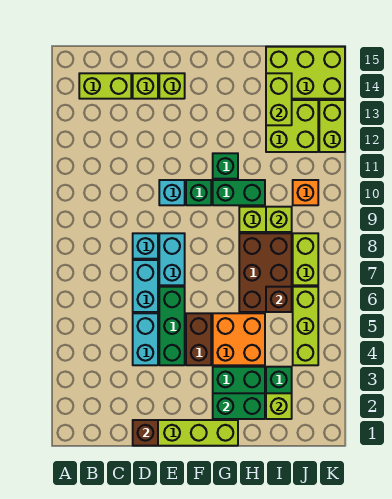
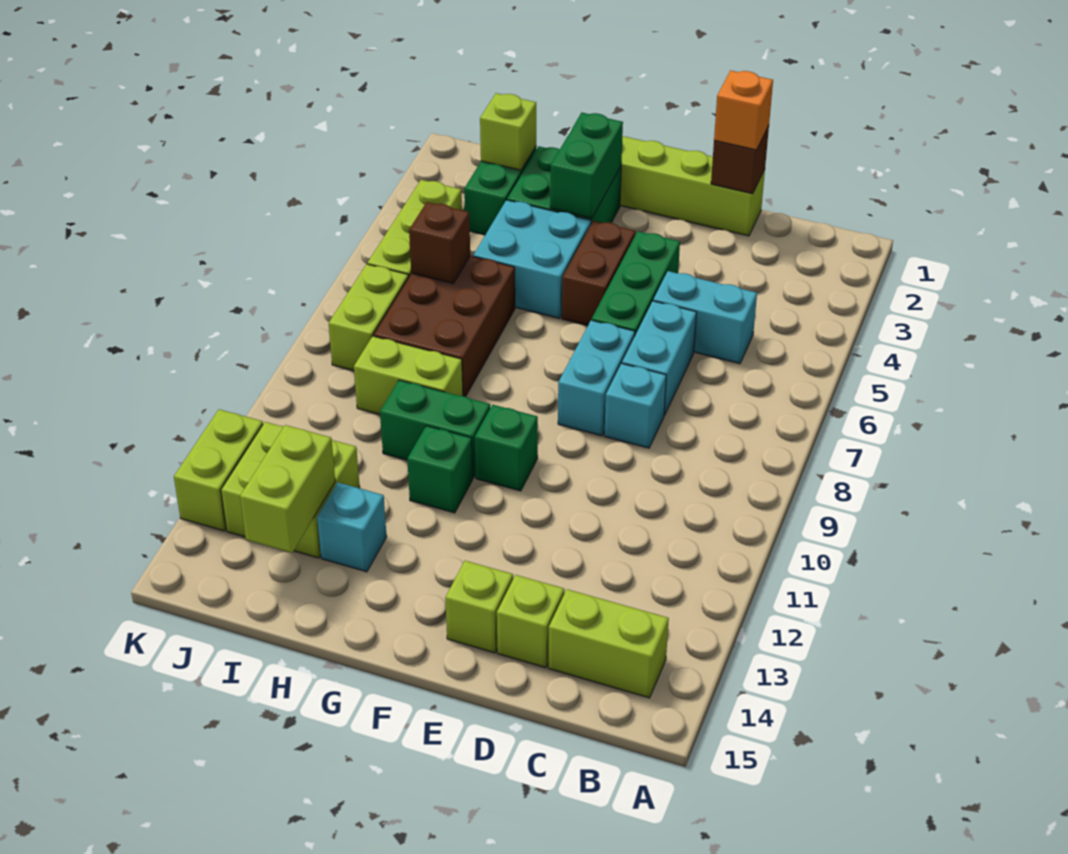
cyan 1x2 brick [133,313,158,365] -> cyan 1x2 brick turned to [653,271,757,364]
cyan 1x1 brick [159,180,185,205] -> cyan 1x1 brick moved to [317,483,387,572]
green 1x2 brick [213,393,265,419] -> green 1x2 brick turned to [550,113,623,218]
orange 2x2 brick [213,313,265,365] -> cyan 2x2 brick [473,200,591,318]
lime 1x1 brick [266,207,292,232] -> none
lime 2x3 brick [266,47,345,99] -> none
orange 1x1 brick [293,180,318,205] -> orange 1x1 brick moved to [714,71,773,150]

